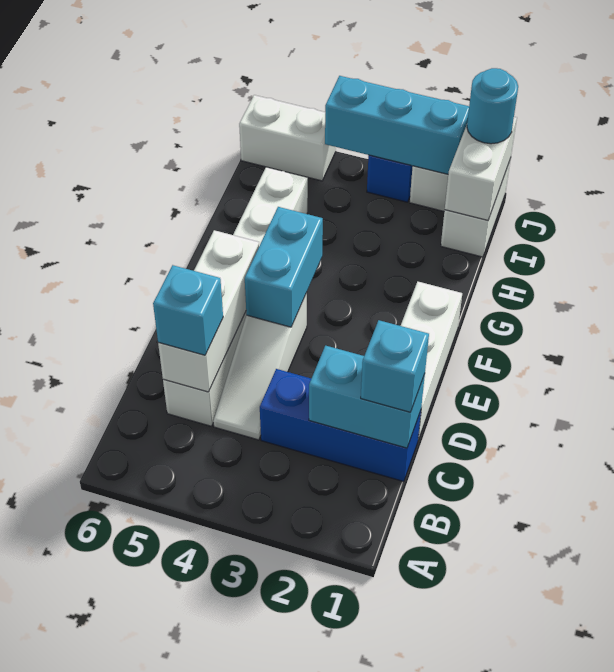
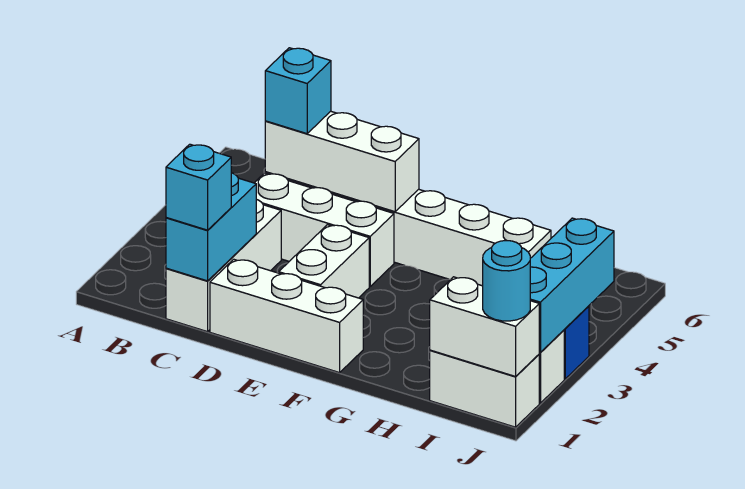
blue 1x3 brick [260,369,421,482] -> white 1x3 brick [166,199,281,332]
white 1x3 slope [213,293,307,440] -> white 1x3 brick [255,173,394,286]
cyan 1x2 brick [245,207,323,327] -> none
white 1x2 brick [239,95,336,181] -> white 1x2 brick moved to [279,225,369,298]

